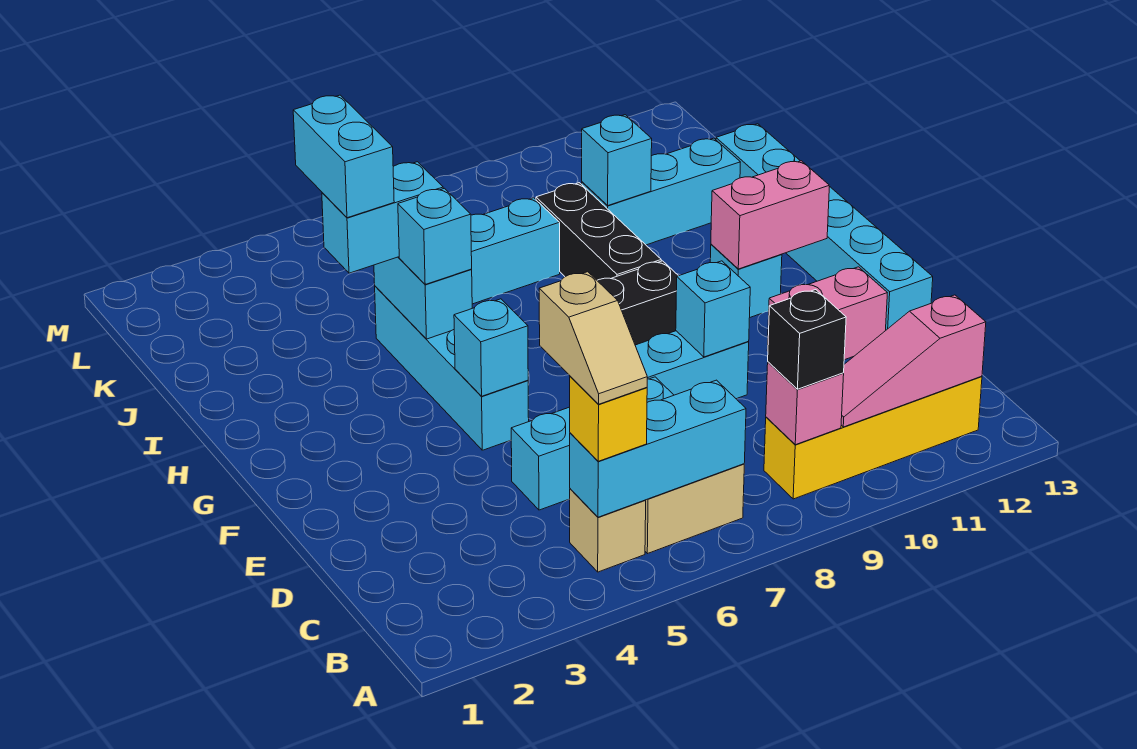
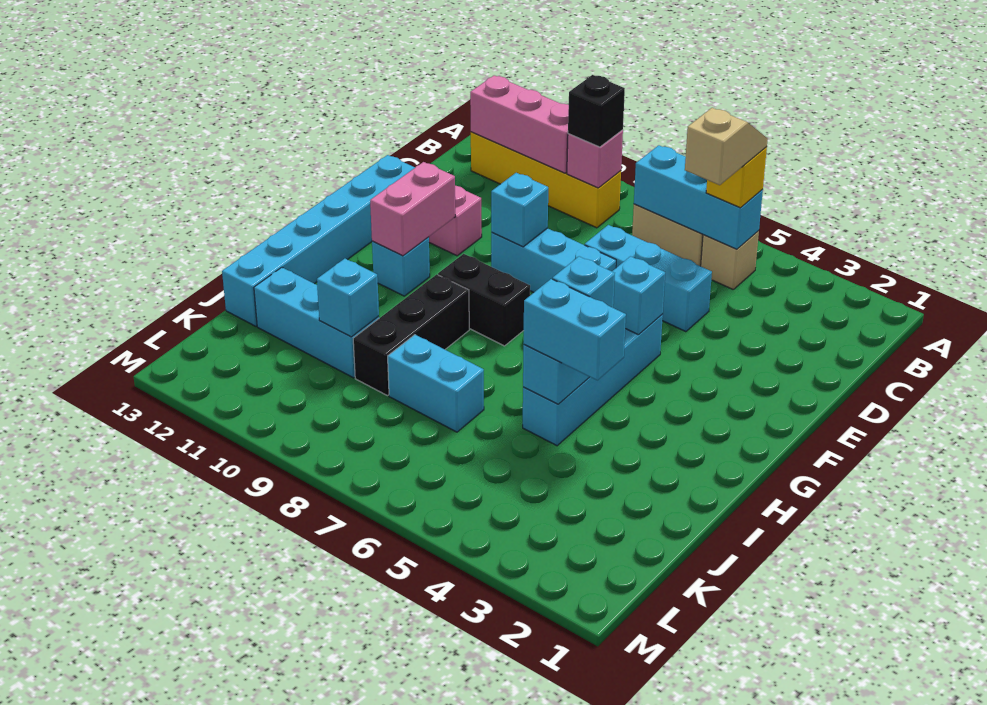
pink 1x3 slope [841,295,986,427] -> pink 1x3 brick [470,75,569,173]
pink 1x2 brick [711,161,829,269] -> pink 1x2 brick turned to [370,162,455,256]
cyan 1x2 brick [293,95,394,218] -> none

